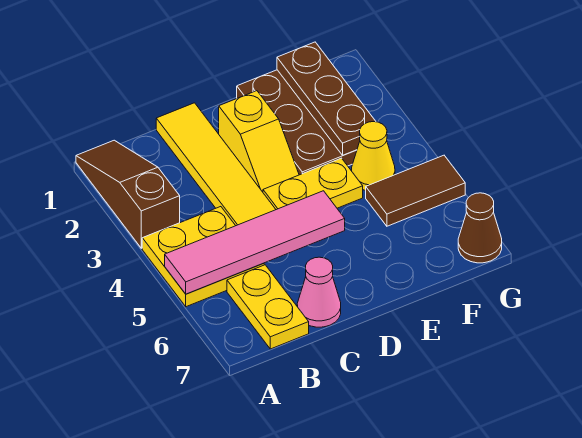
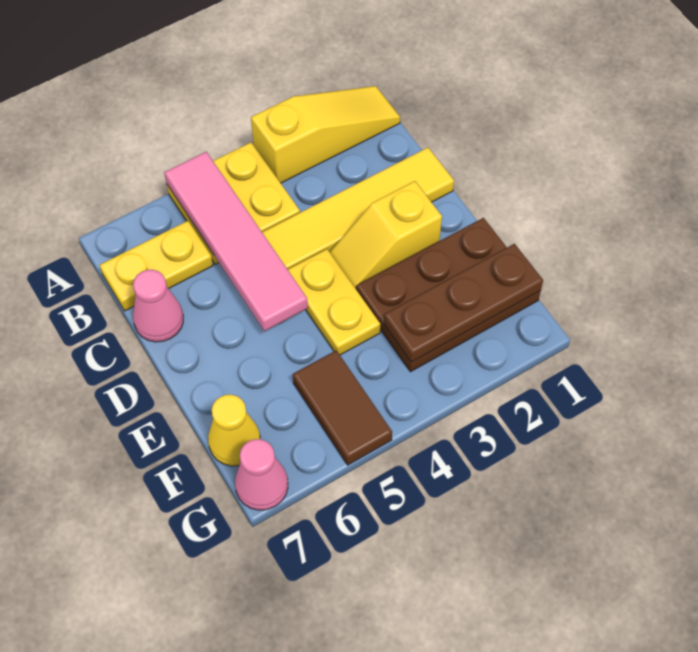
brown 1x3 slope [76,140,180,248] -> yellow 1x3 slope [251,86,400,183]
yellow 1x1 cone [352,122,395,190] -> yellow 1x1 cone moved to [208,395,260,466]
brown 1x1 cone [458,193,502,263] -> pink 1x1 cone [235,439,288,510]

